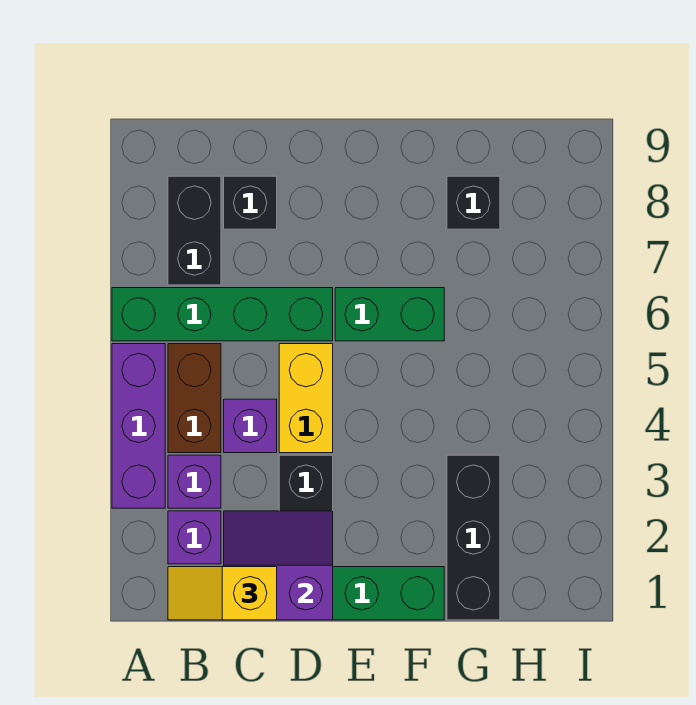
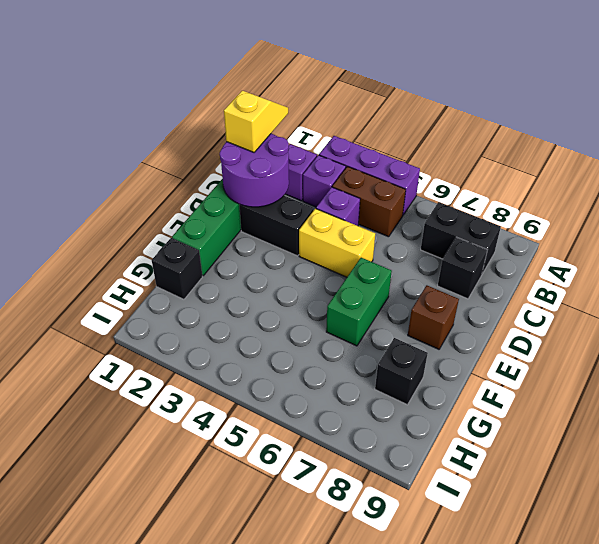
green 1x4 brick [112,288,333,341] -> none
purple 2x2 slope [224,511,333,620] -> purple 2x2 round brick [220,134,289,207]
none -> brown 1x1 brick [408,285,459,349]
black 1x3 brick [447,455,500,620] -> black 1x1 brick [152,238,203,299]

